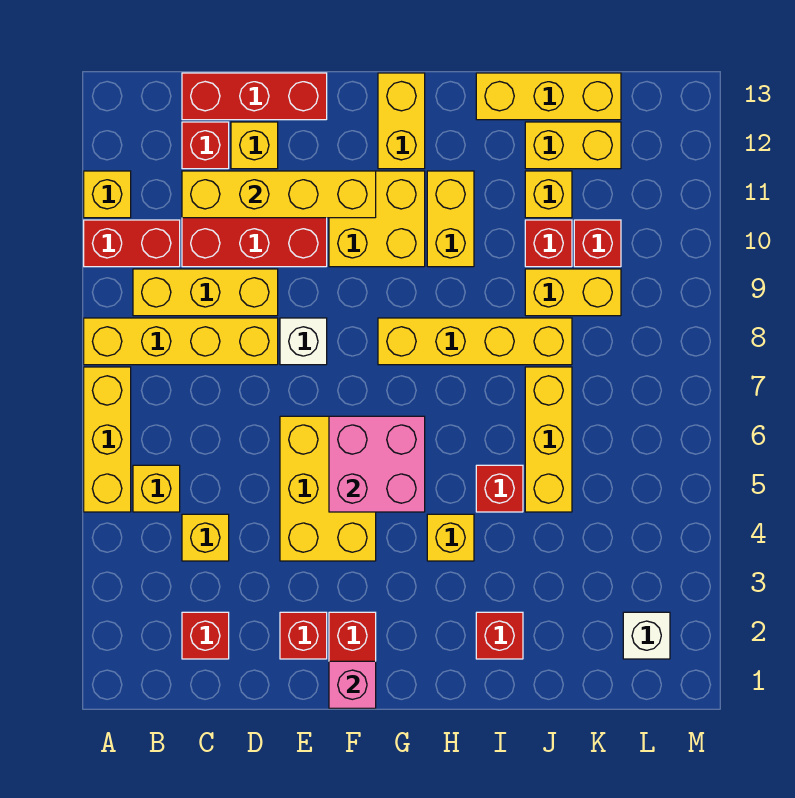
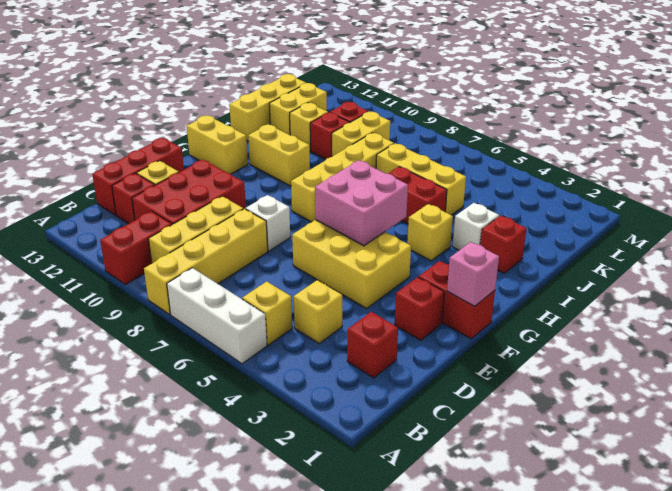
yellow 1x3 brick [84,367,131,512] -> white 1x3 brick [167,268,267,364]
yellow 1x1 brick [84,171,131,218] -> none
yellow 1x4 brick [182,171,376,218] -> none
yellow 2x2 brick [329,171,425,267] -> none
red 1x1 brick [476,465,523,512] -> red 1x2 brick [388,167,447,224]
white 1x1 brick [623,612,670,659] -> white 1x1 brick moved to [453,203,499,250]

